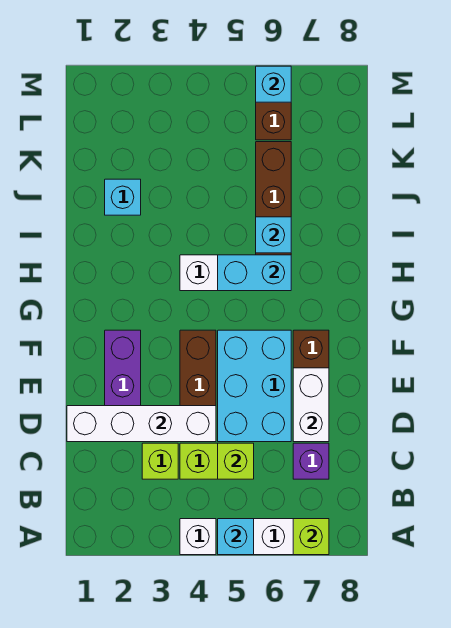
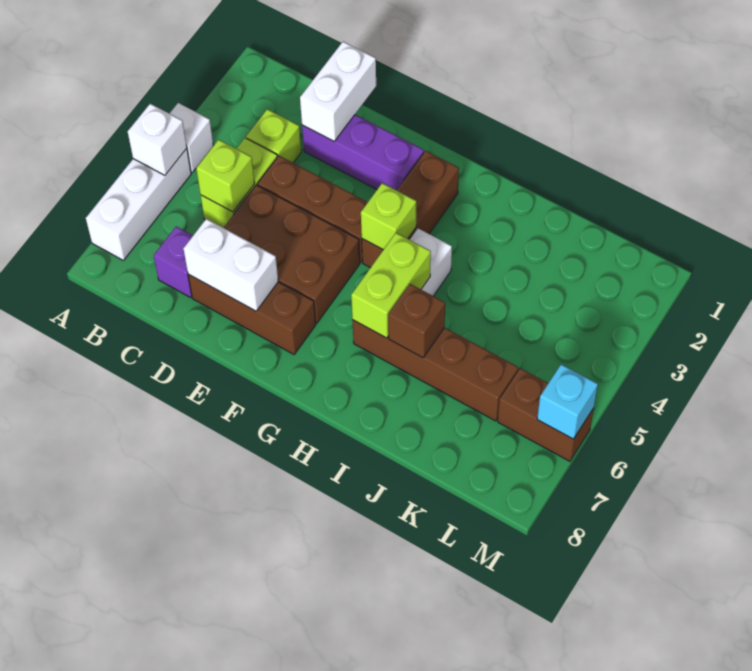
cyan 1x1 brick [218,519,254,555] -> white 1x1 brick [128,104,187,175]
lime 1x1 brick [293,519,329,555] -> lime 1x1 brick moved to [361,183,416,250]
white 1x4 brick [67,406,216,442] -> white 1x2 brick [300,42,376,141]
cyan 2x3 brick [218,330,291,442] -> brown 2x3 brick [224,185,360,323]
none -> brown 1x3 brick [362,151,459,268]
cyan 1x2 brick [218,255,291,291] -> lime 1x2 brick [351,233,431,338]
cyan 1x1 brick [256,217,291,253] -> brown 1x1 brick [388,284,445,358]
cyan 1x1 brick [105,179,141,215] -> none

